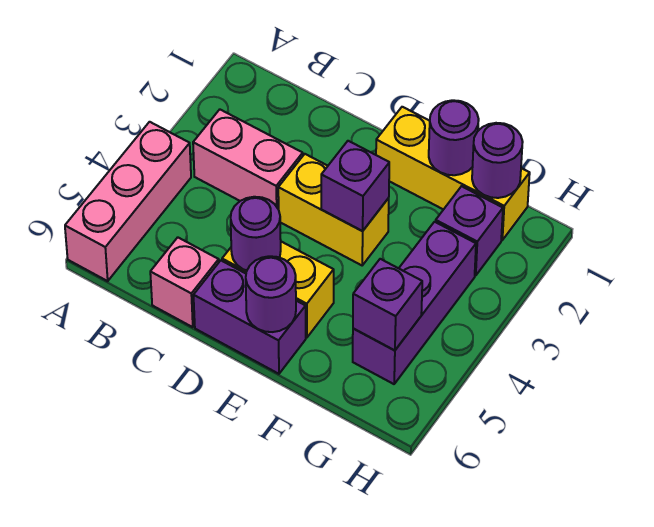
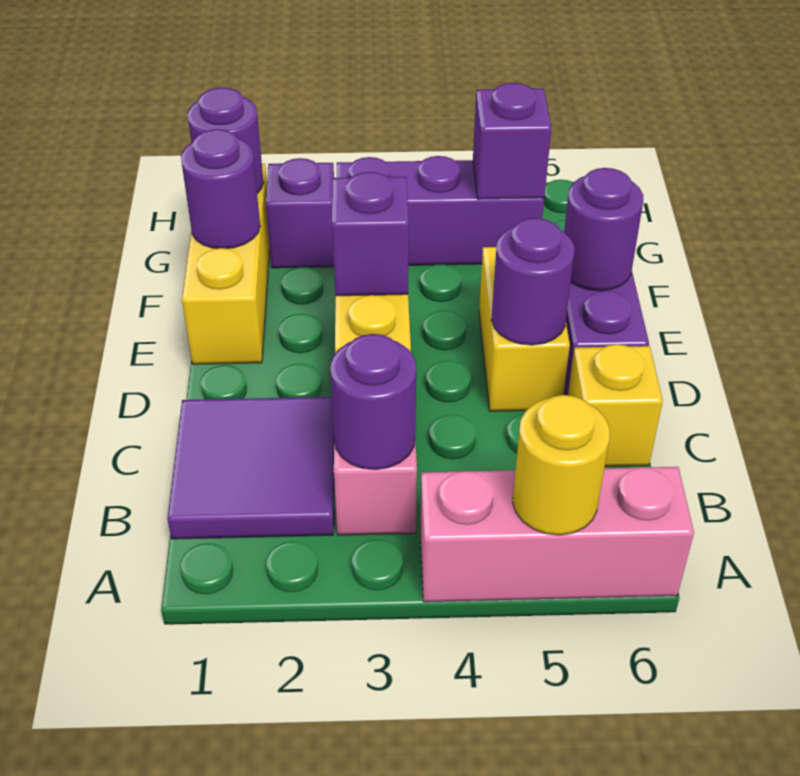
none -> yellow 1x1 round brick [513,395,610,535]
none -> purple 2x2 tile [167,397,334,539]
none -> purple 1x1 round brick [330,334,416,470]
pink 1x1 brick [150,237,219,327] -> yellow 1x1 brick [568,344,663,466]

